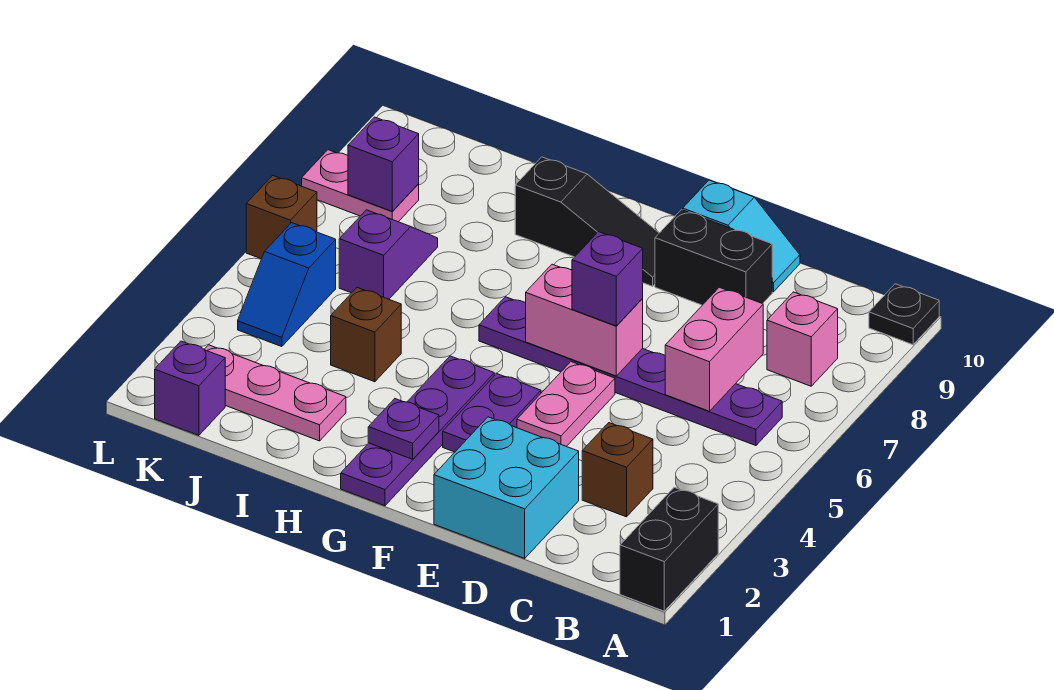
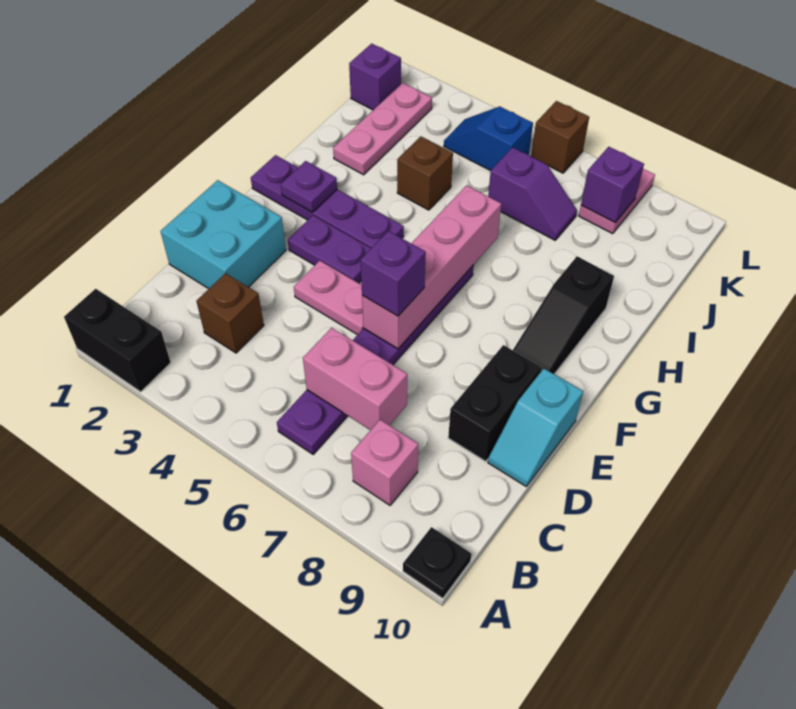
pink 1x2 brick [526,264,643,376] -> pink 1x4 brick [362,185,501,349]

